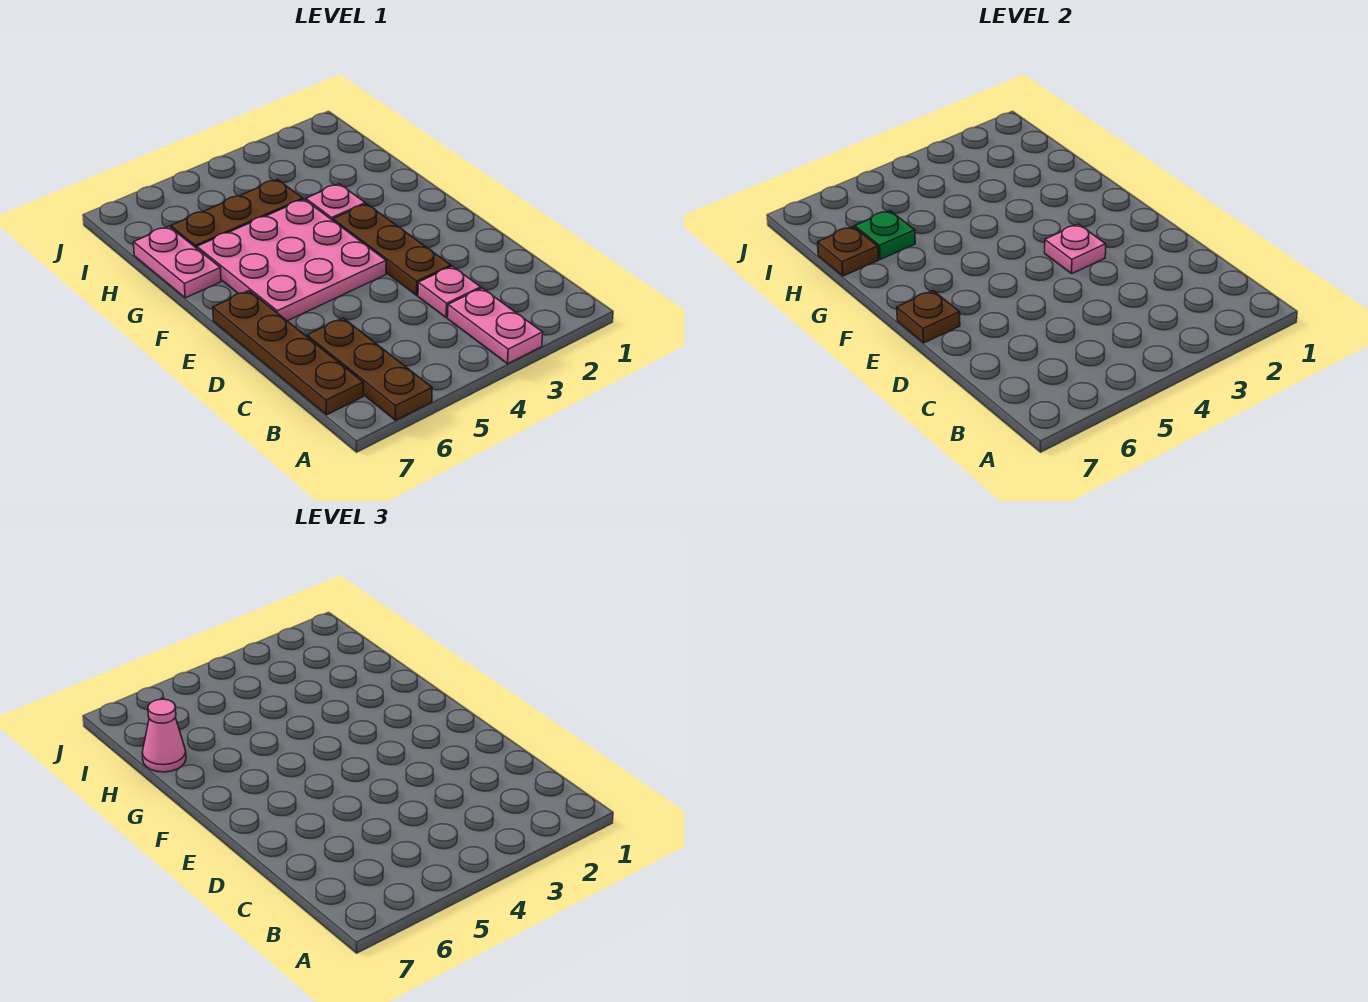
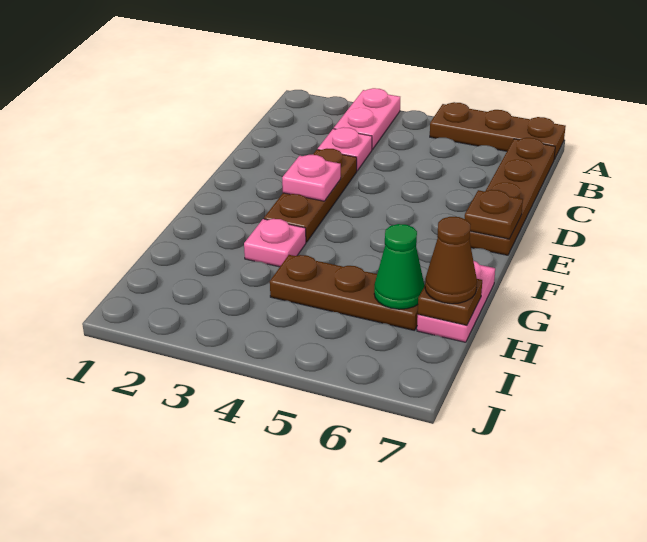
brown 1x3 plate [307,318,432,420] -> brown 1x3 plate turned to [430,102,566,160]
pink 3x3 plate [197,199,386,321] -> none
green 1x1 plate [855,211,915,259] -> green 1x1 cone [374,224,425,309]
pink 1x1 cone [142,699,186,772] -> brown 1x1 cone [425,217,477,304]

